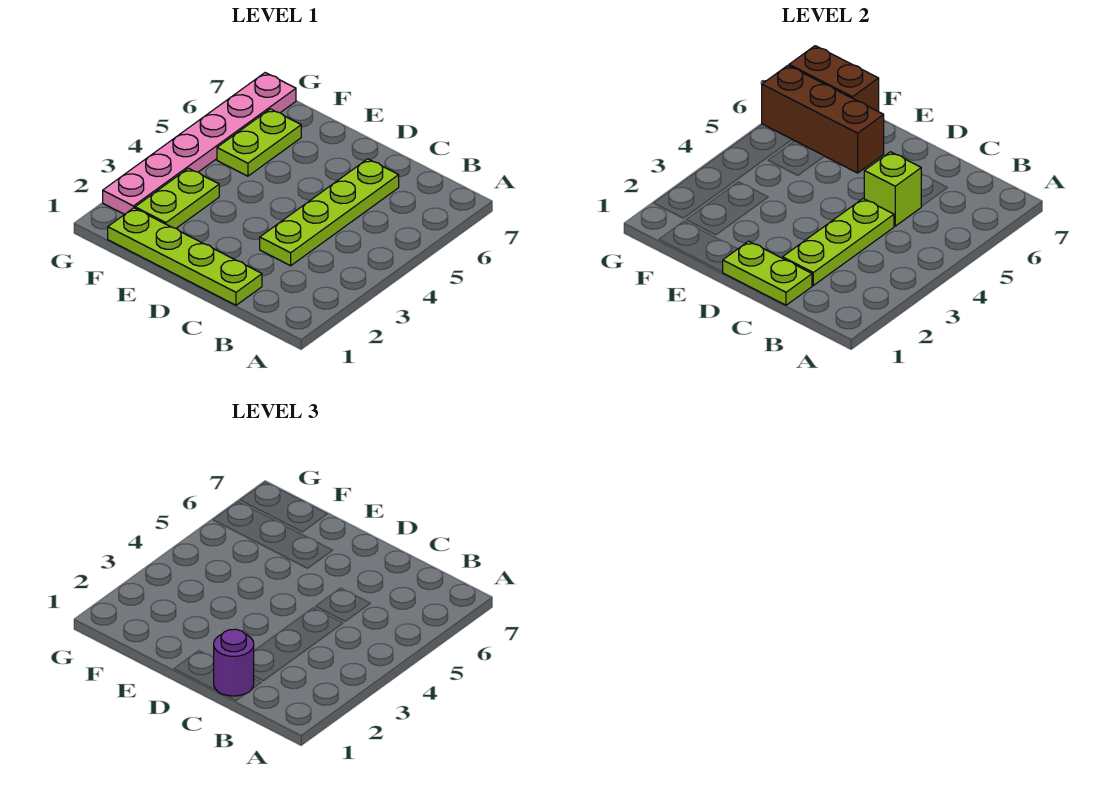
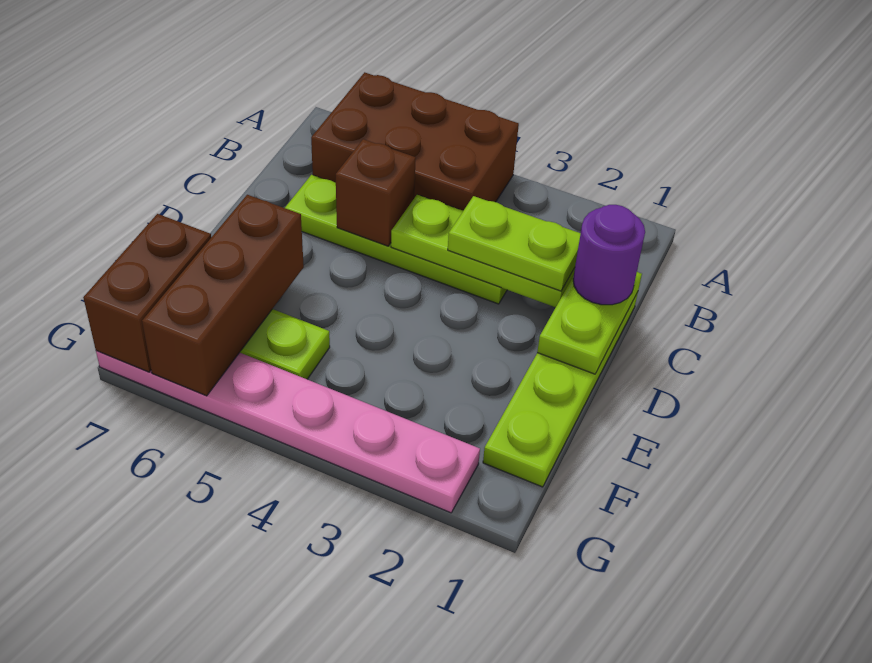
none -> brown 2x3 brick [311,72,519,211]
lime 1x1 brick [864,152,921,226] -> brown 1x1 brick [336,139,416,246]
lime 1x2 plate [135,168,219,228] -> lime 1x2 plate moved to [448,196,581,291]

